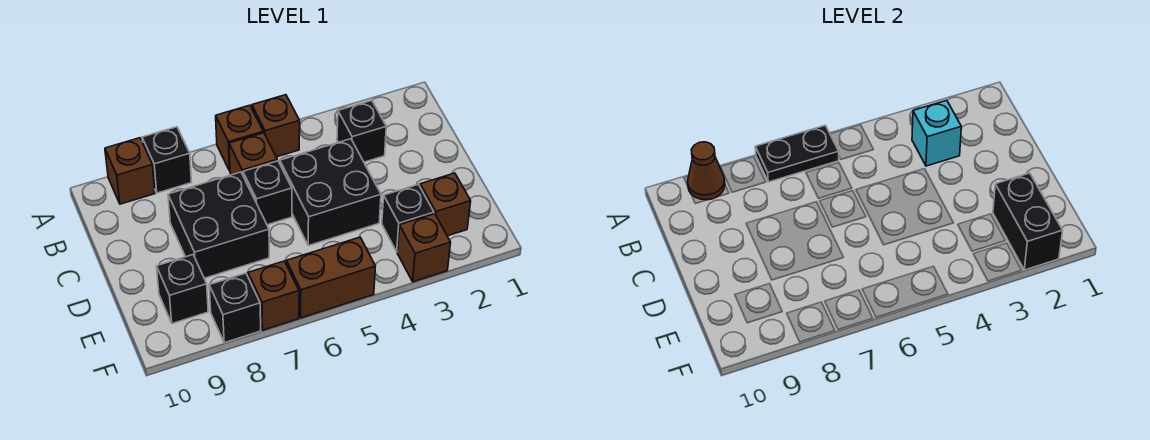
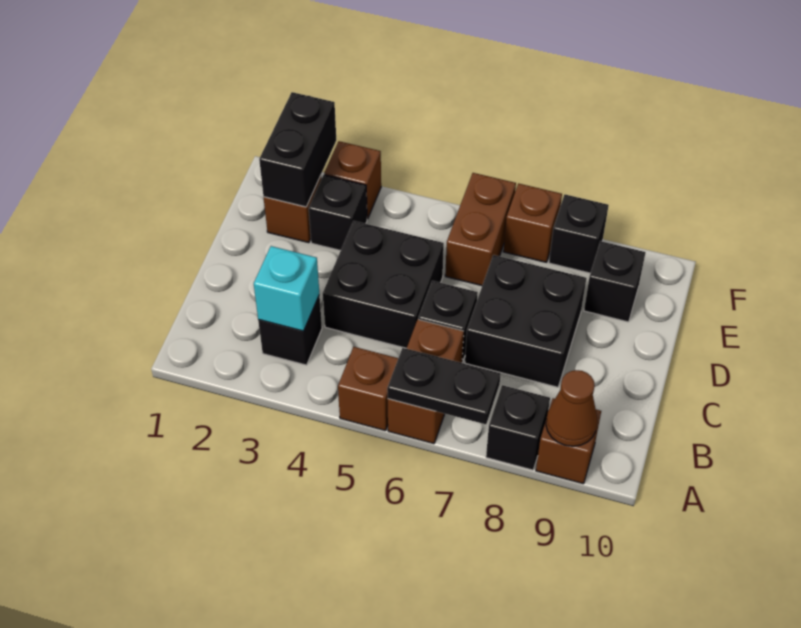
brown 1x2 brick [286,237,375,318] -> brown 1x2 brick turned to [445,173,516,286]

